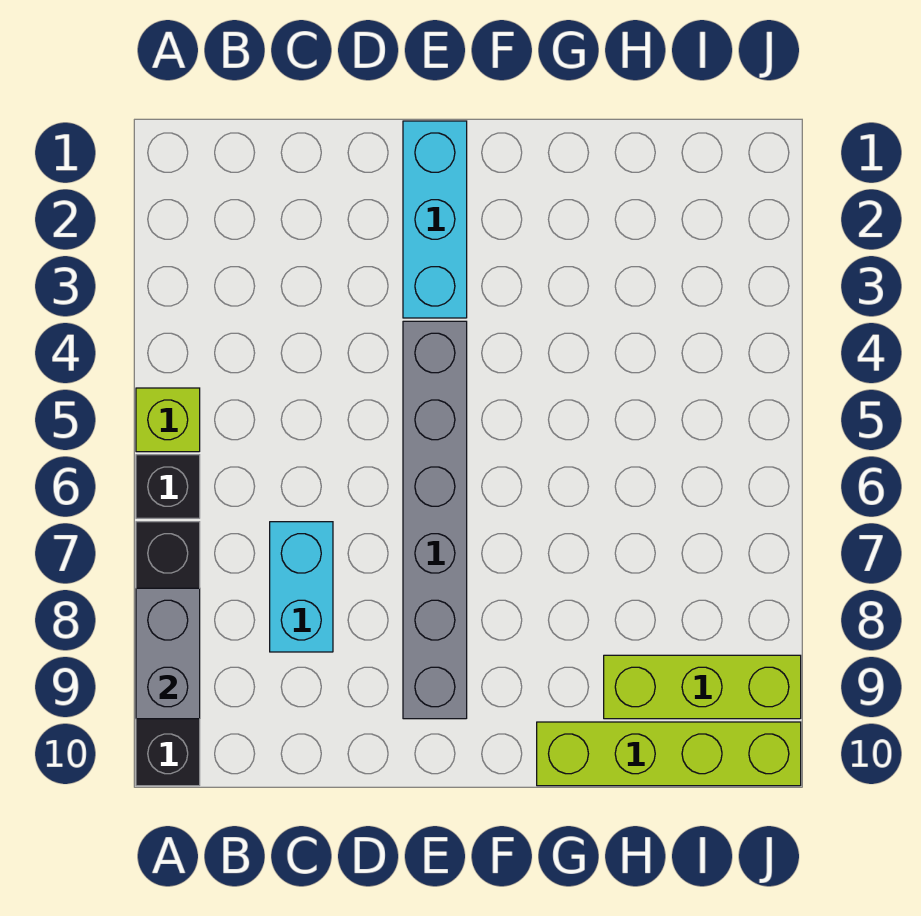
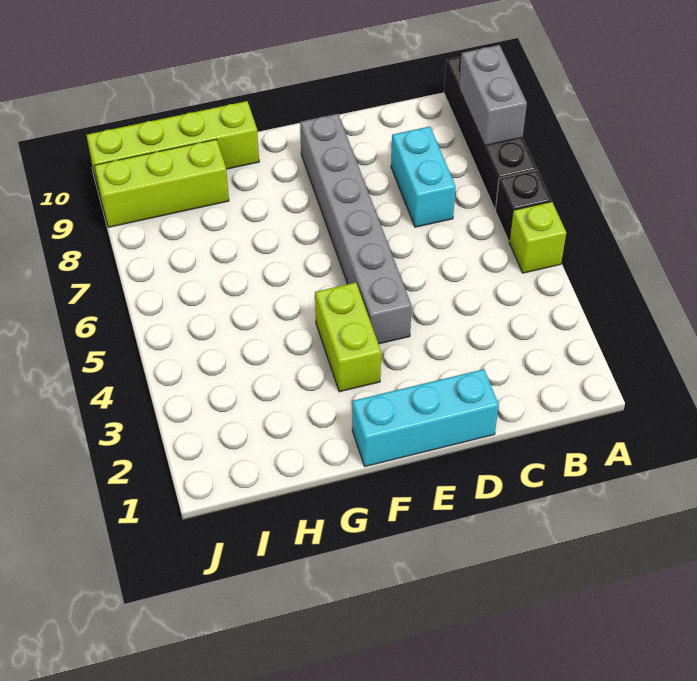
cyan 1x3 brick [403,121,467,318] -> cyan 1x3 brick turned to [352,369,499,466]
none -> lime 1x2 brick [315,282,381,392]

